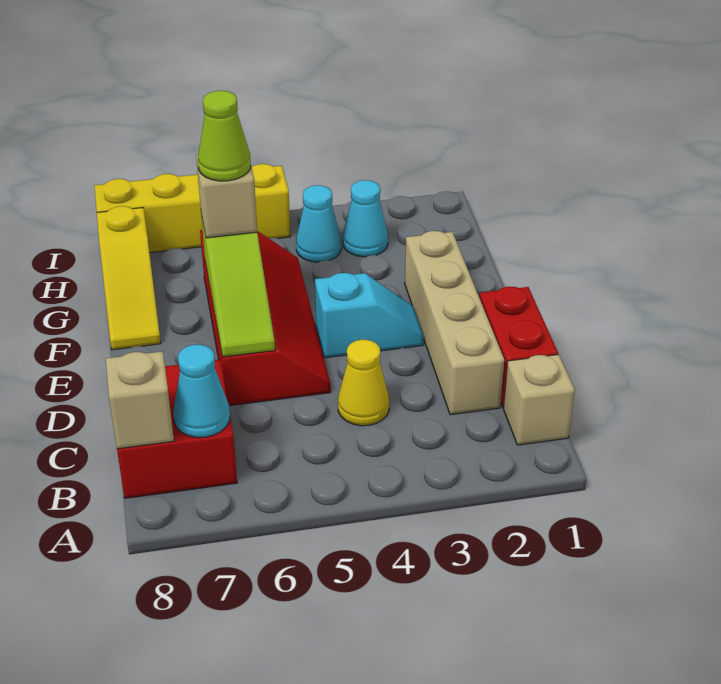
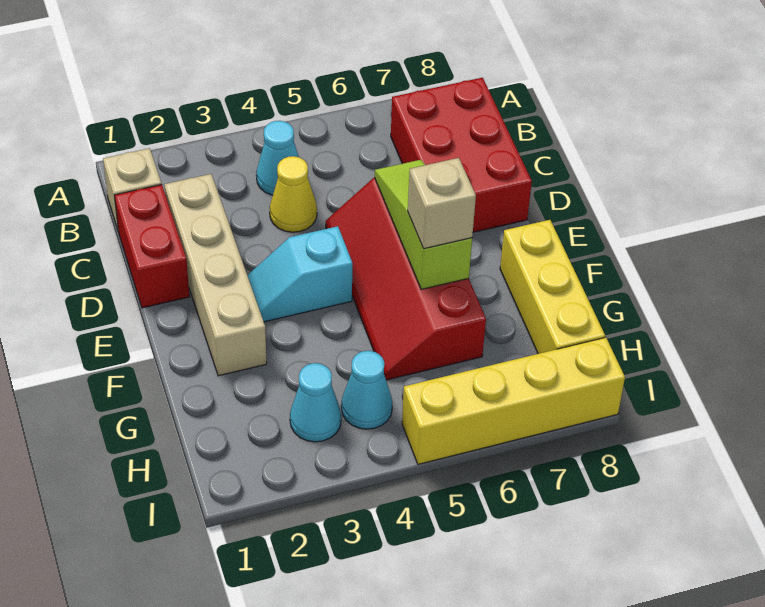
red 2x2 brick [117,360,237,498] -> red 2x3 brick [391,78,532,232]
cyan 1x1 cone [173,345,230,437] -> cyan 1x1 cone moved to [256,121,299,195]
tan 1x1 brick [106,351,174,449] -> none
lime 1x1 cone [198,91,251,181] -> none
yellow 1x3 slope [97,206,161,350] -> yellow 1x3 brick [500,220,605,354]

